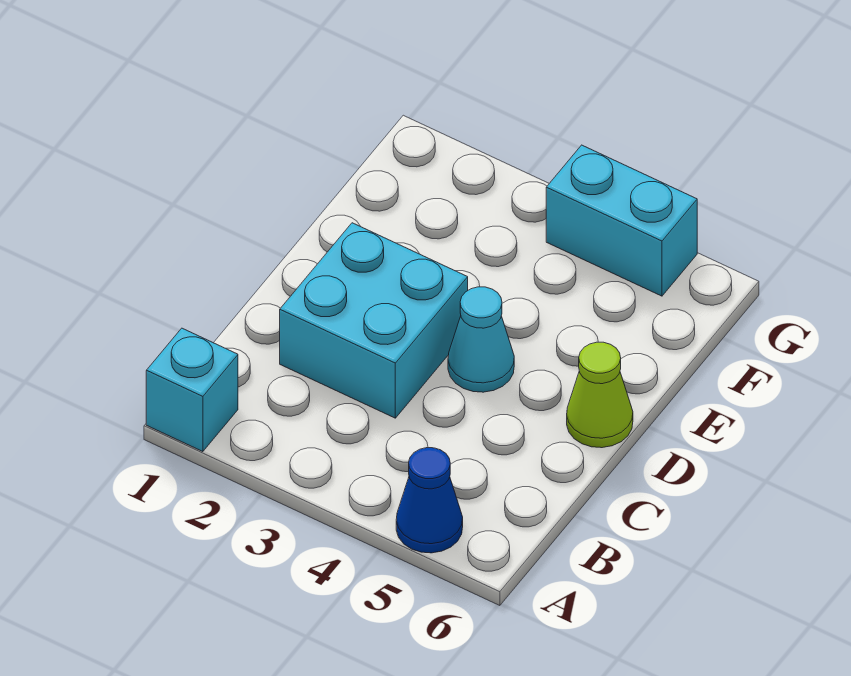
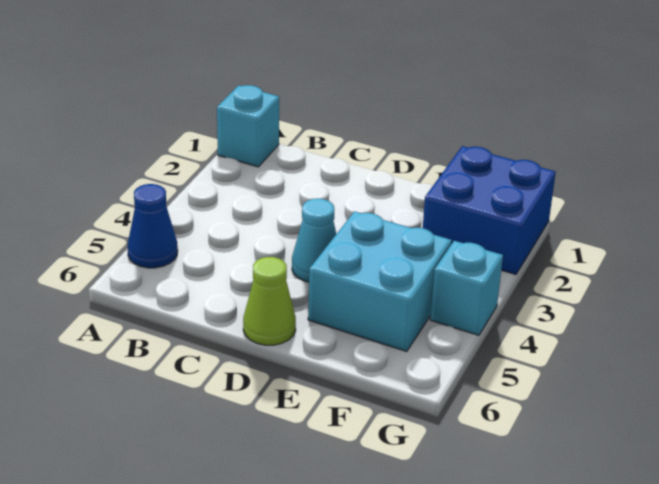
cyan 2x2 brick [280,223,468,418] -> cyan 2x2 brick moved to [308,212,452,352]
none -> blue 2x2 brick [423,146,556,274]
cyan 1x2 brick [546,145,697,296] -> cyan 1x1 brick [430,241,503,335]

